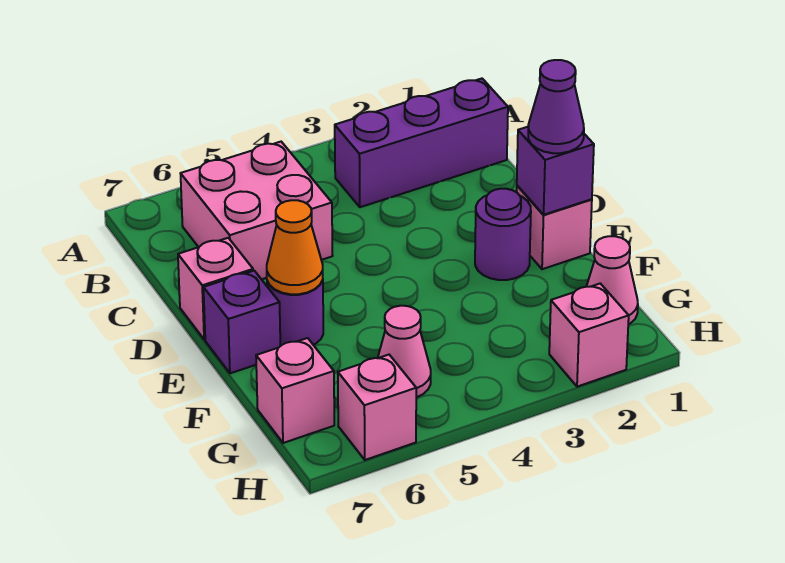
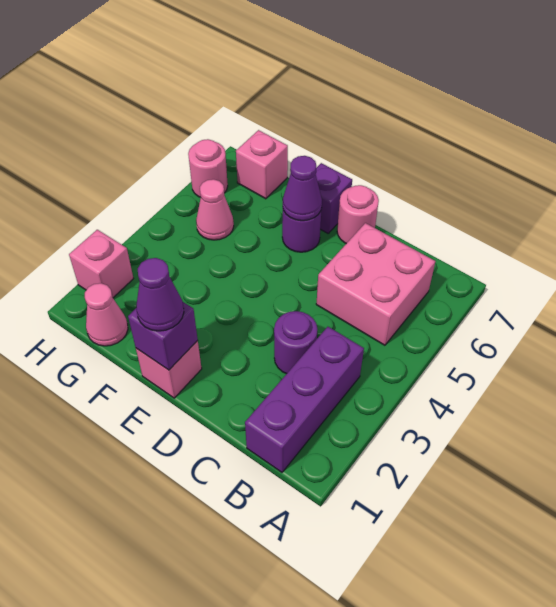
pink 1x1 brick [178,238,253,340] -> pink 1x1 round brick [337,185,379,244]
purple 1x1 round brick [475,189,531,280] -> purple 1x1 round brick moved to [274,311,317,374]
orange 1x1 cone [267,200,323,294] -> purple 1x1 cone [283,156,322,221]
pink 1x1 brick [338,355,416,460] -> pink 1x1 round brick [188,139,228,197]

